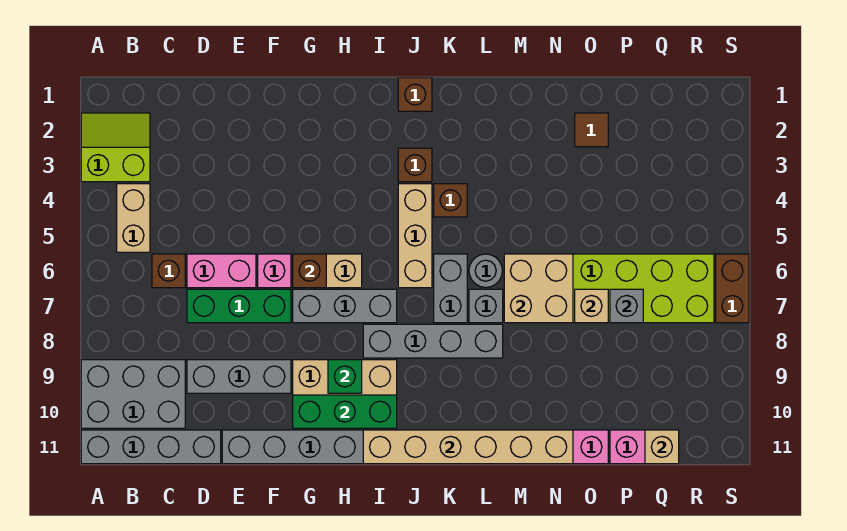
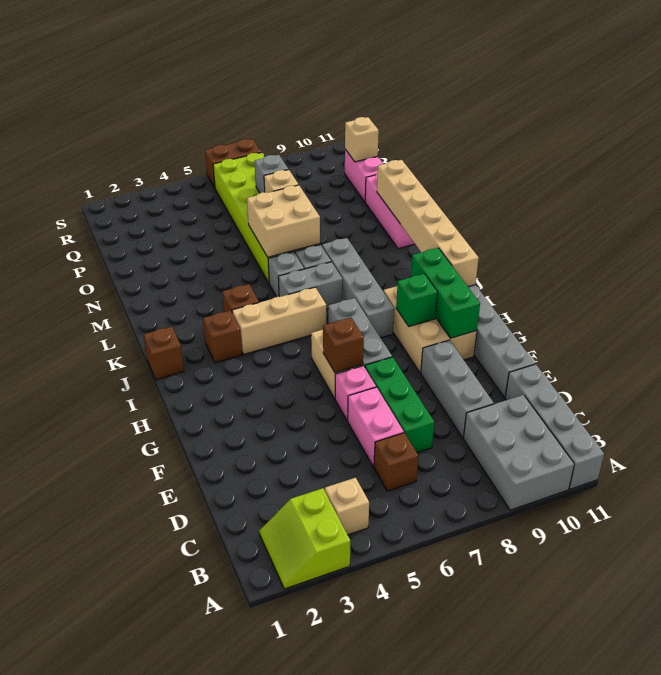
tan 1x2 brick [117,184,150,252] -> tan 1x1 brick [325,478,369,535]
grey 1x1 round brick [469,254,502,287] -> grey 1x1 brick [268,252,304,297]
brown 1x1 tile [575,113,608,147] -> none

